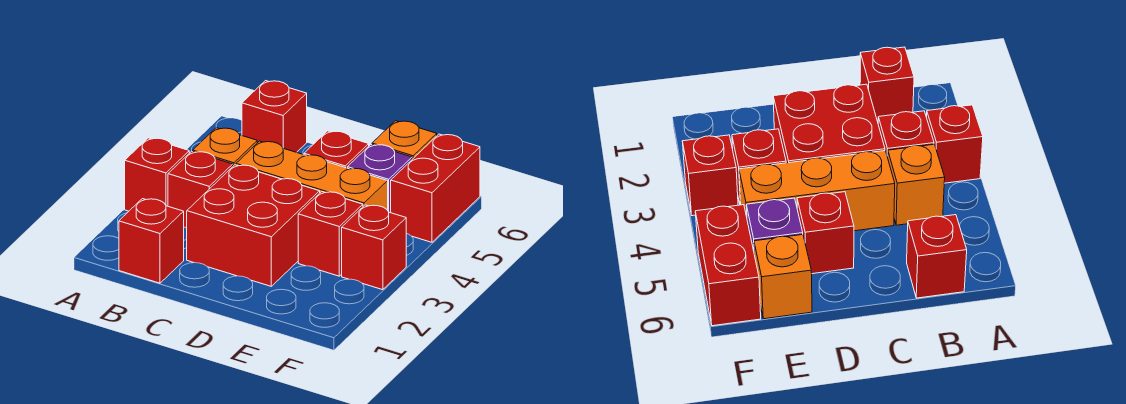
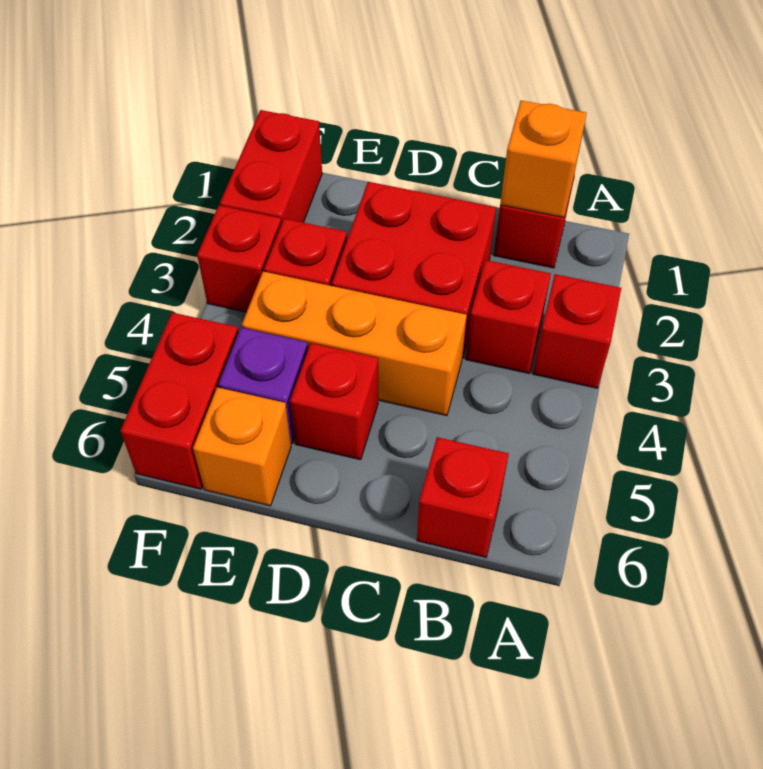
orange 1x1 brick [193,128,257,166] -> orange 1x1 brick moved to [500,100,587,217]
none -> red 1x2 brick [220,110,322,224]

